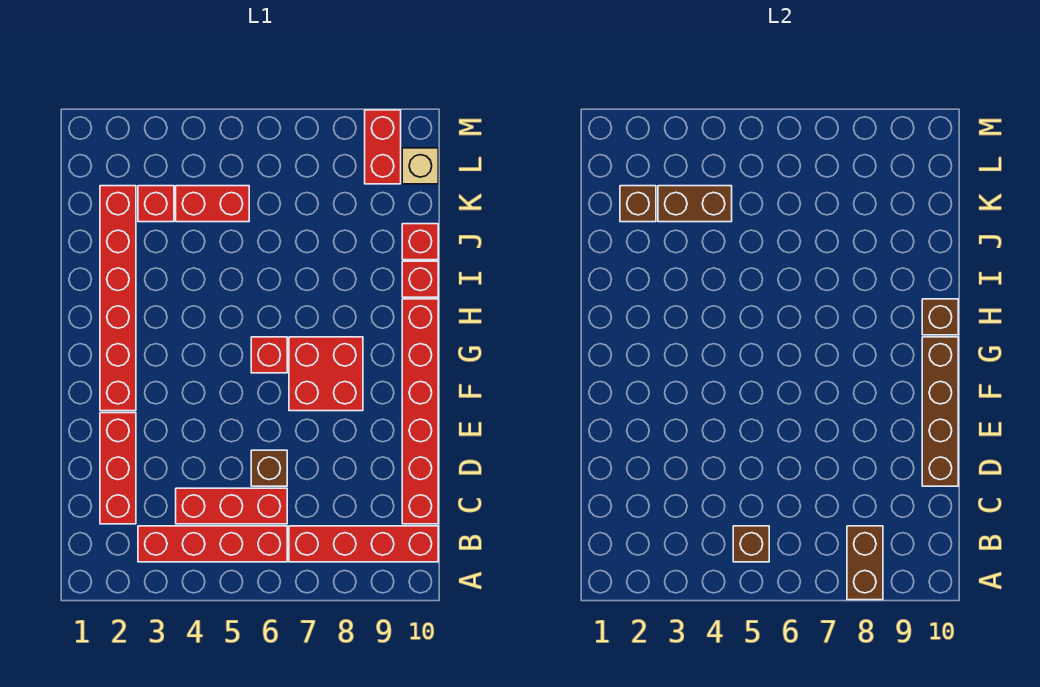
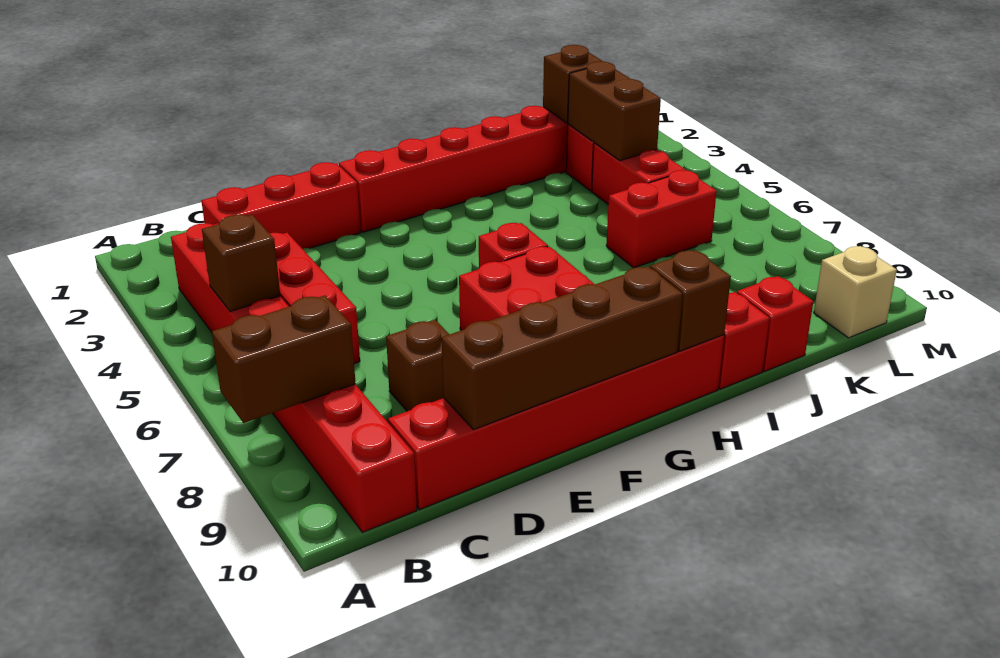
brown 1x1 brick [251,450,287,486] -> brown 1x1 brick moved to [386,320,449,411]
red 1x2 brick [365,110,401,184] -> red 1x2 brick moved to [606,170,717,268]

